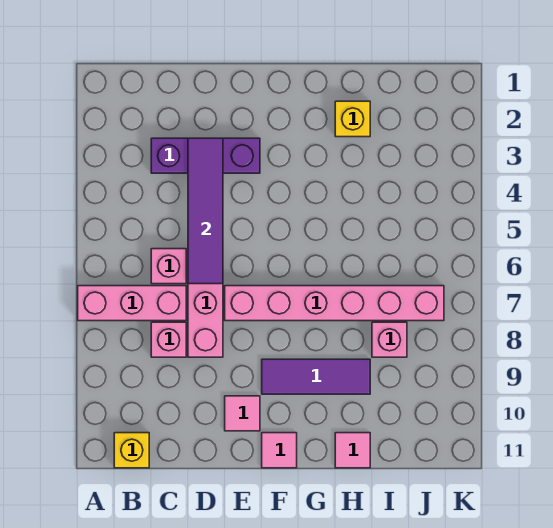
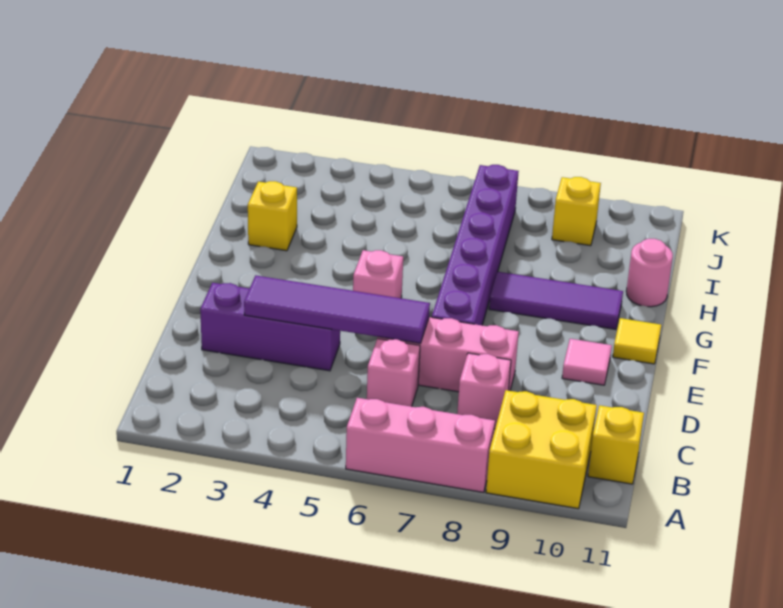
pink 1x3 brick [78,286,186,321] -> pink 1x3 brick turned to [346,398,495,492]
none -> yellow 2x2 brick [486,390,597,509]
purple 1x3 brick [151,138,260,173] -> purple 1x3 brick turned to [200,283,340,371]
pink 1x6 brick [225,286,444,321] -> purple 1x6 brick [432,165,519,325]
purple 1x3 tile [262,359,370,394] -> purple 1x3 tile turned to [489,272,623,329]
pink 1x1 tile [262,433,297,468] -> yellow 1x1 tile [613,318,661,364]
pink 1x1 tile [335,433,370,468] -> pink 1x1 round brick [626,239,673,307]
pink 1x1 brick [372,322,407,357] -> pink 1x1 brick moved to [353,250,403,298]
none -> yellow 1x1 brick [552,177,601,246]

